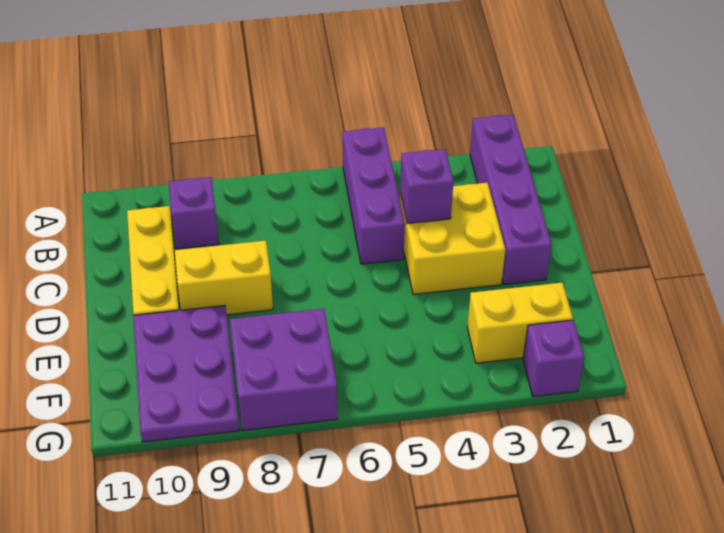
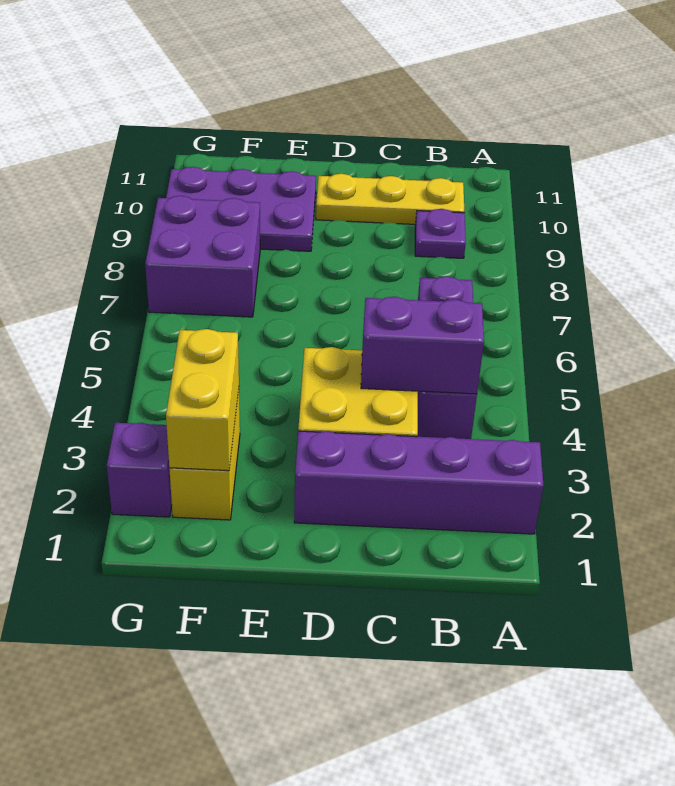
purple 1x3 brick [343,127,405,264] -> purple 1x3 brick turned to [417,276,477,439]
purple 1x1 brick [169,177,219,249] -> purple 1x1 plate [415,209,466,258]
purple 1x1 brick [400,149,453,224] -> purple 1x2 brick [361,297,484,394]
yellow 1x2 brick [174,241,273,315] -> yellow 1x2 brick moved to [166,329,239,471]

